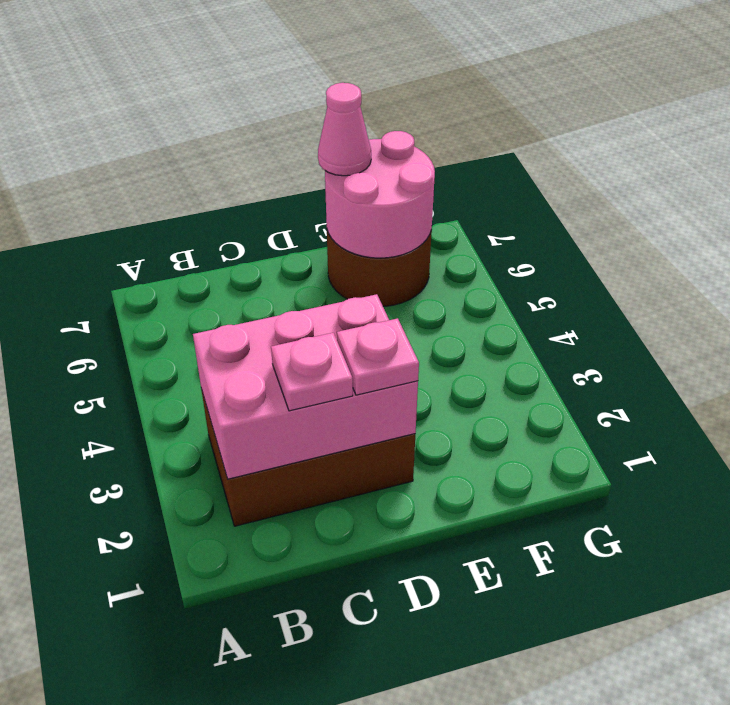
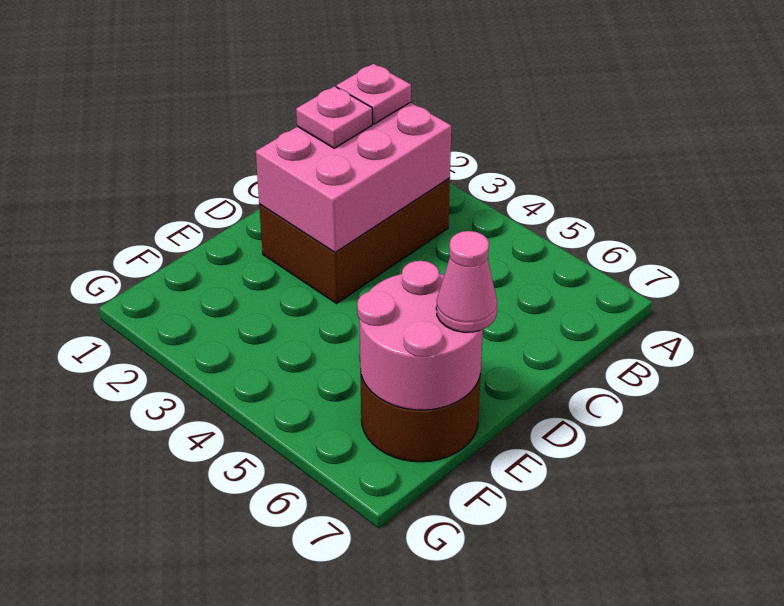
pink 1x1 plate [337,318,419,395] -> pink 1x1 plate moved to [336,64,411,124]

